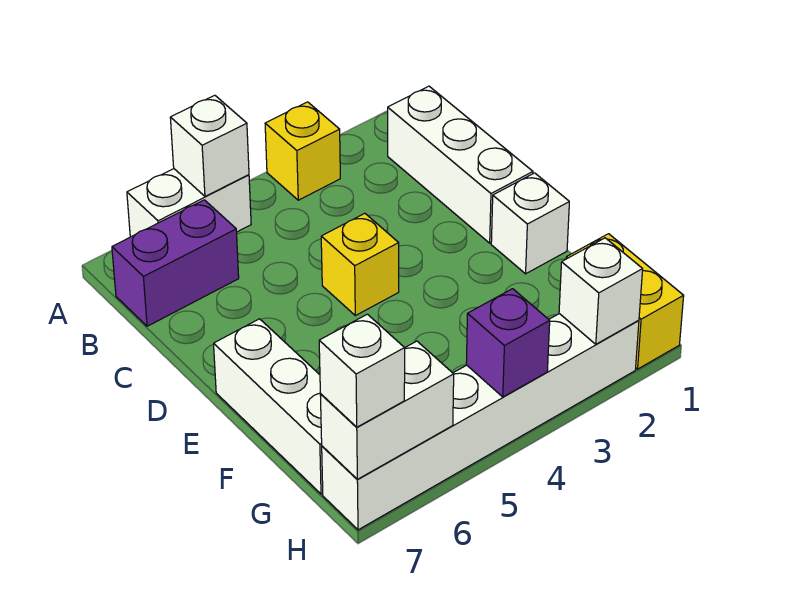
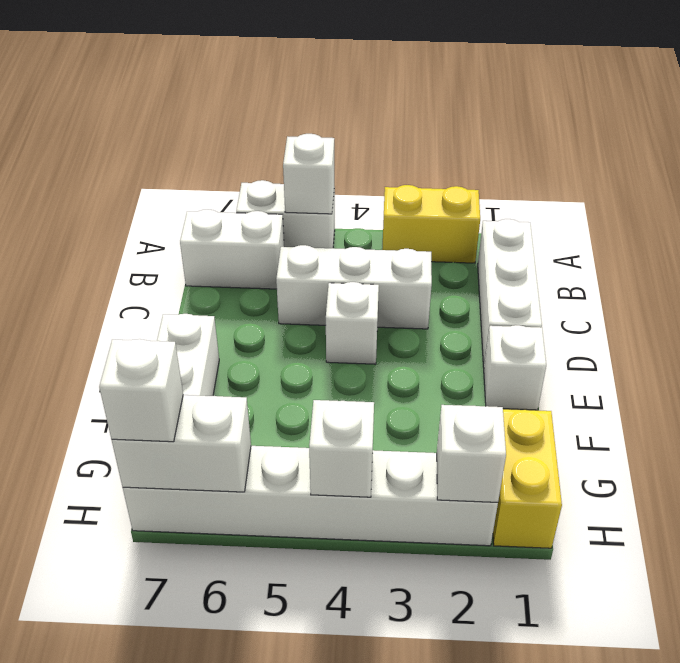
yellow 1x1 brick [265,102,340,200] -> yellow 1x2 brick [382,185,480,263]
purple 1x2 brick [112,200,239,326] -> white 1x2 brick [180,209,284,289]
none -> white 1x3 brick [276,245,432,329]
yellow 1x1 brick [321,213,399,316] -> white 1x1 brick [326,282,379,364]
purple 1x1 brick [466,289,550,397] -> white 1x1 brick [309,400,374,497]

